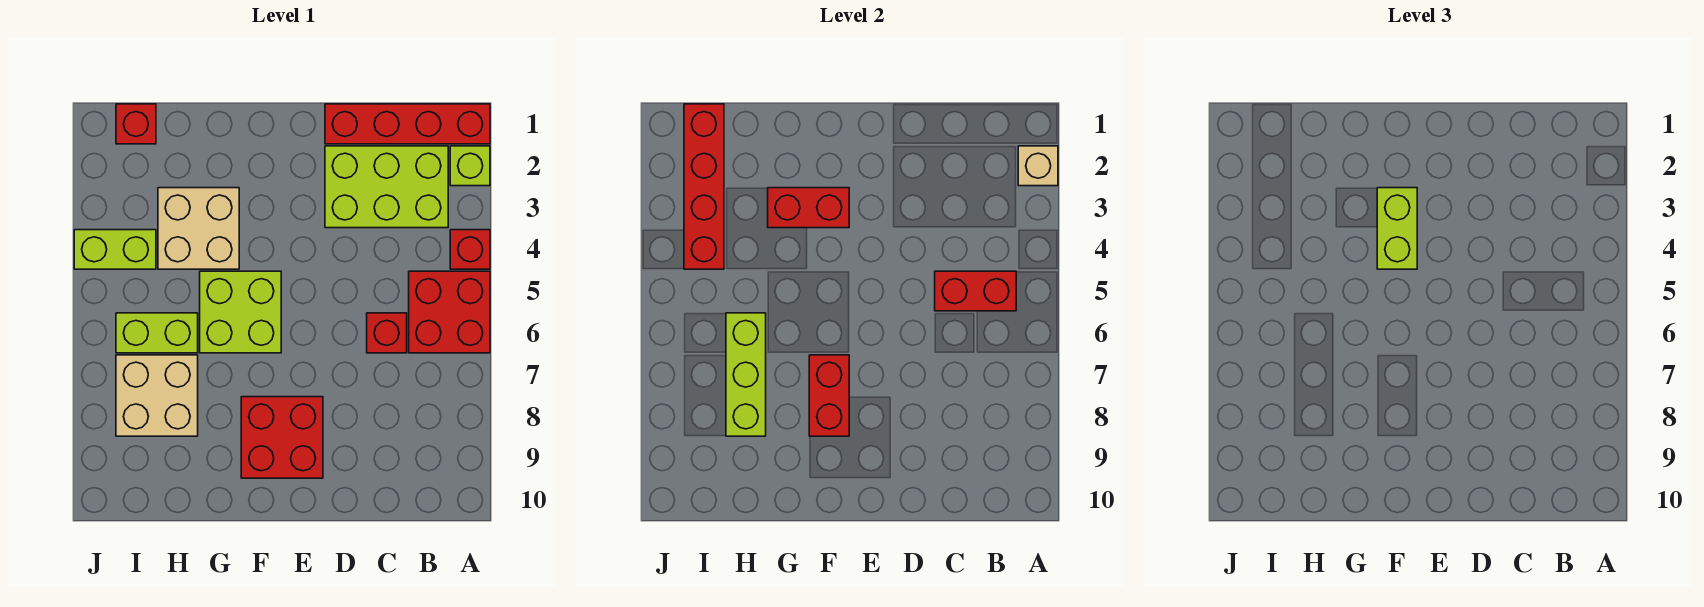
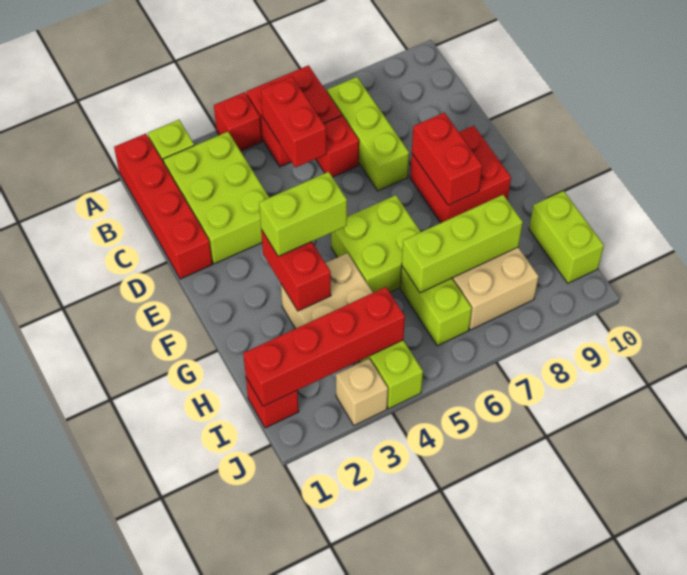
tan 1x1 brick [1018,146,1058,186] -> tan 1x1 brick moved to [336,358,388,425]
none -> lime 1x3 brick [327,77,409,191]
red 1x2 brick [809,355,849,436] -> red 1x2 brick turned to [412,113,482,205]
none -> lime 1x2 brick [529,191,604,283]

